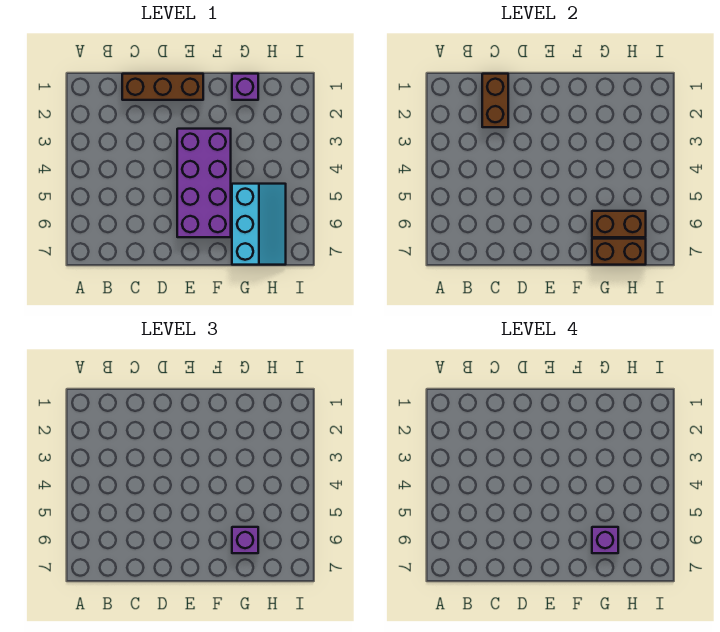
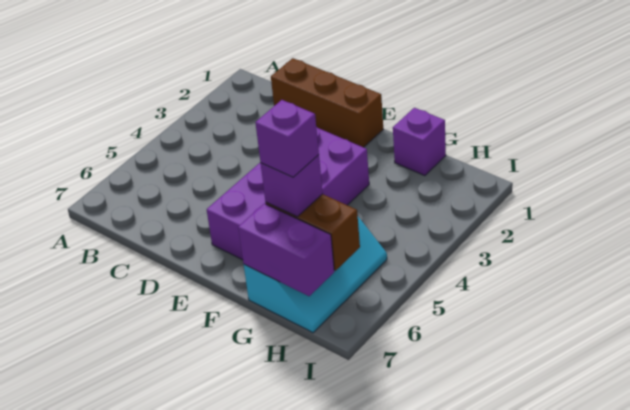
brown 1x2 brick [482,74,508,127] -> none
brown 1x2 brick [592,239,646,265] -> purple 1x2 brick [238,204,334,296]

